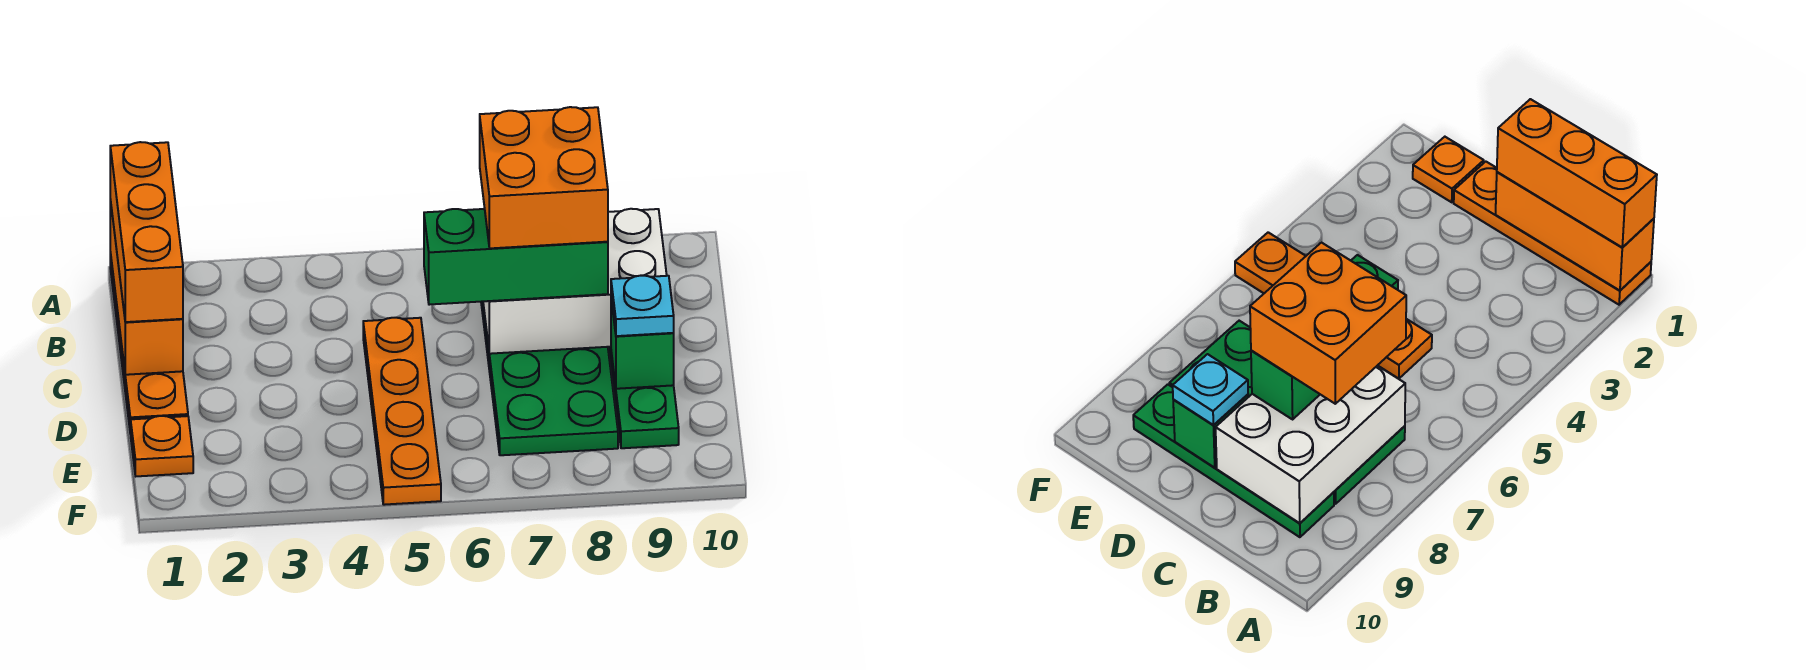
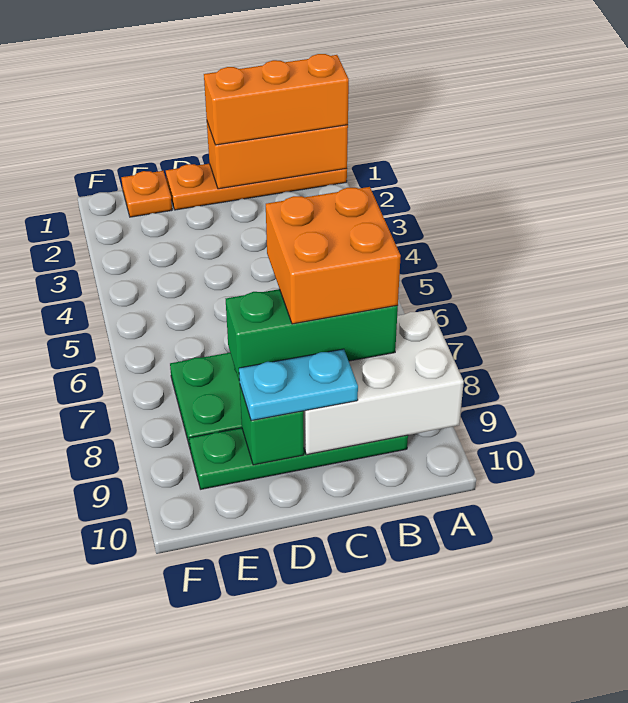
white 2x3 brick [483,209,667,354] -> white 2x3 brick turned to [303,310,464,455]
orange 1x4 plate [363,318,441,505] -> none
green 1x3 brick [424,209,608,305] -> green 1x3 brick turned to [226,289,398,381]
cyan 1x1 plate [611,276,674,336] -> cyan 1x2 plate [239,349,358,421]

